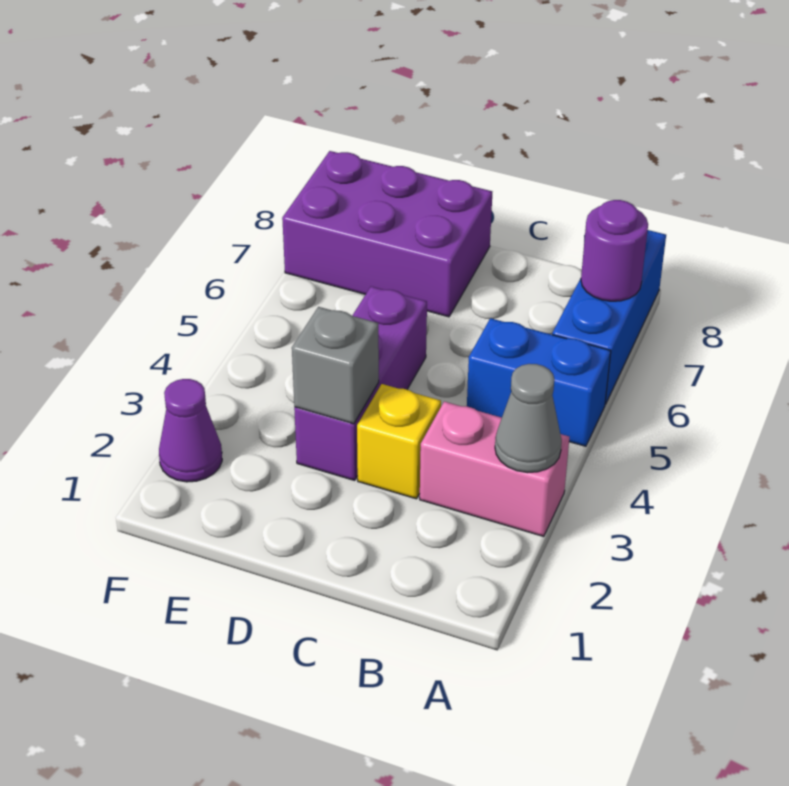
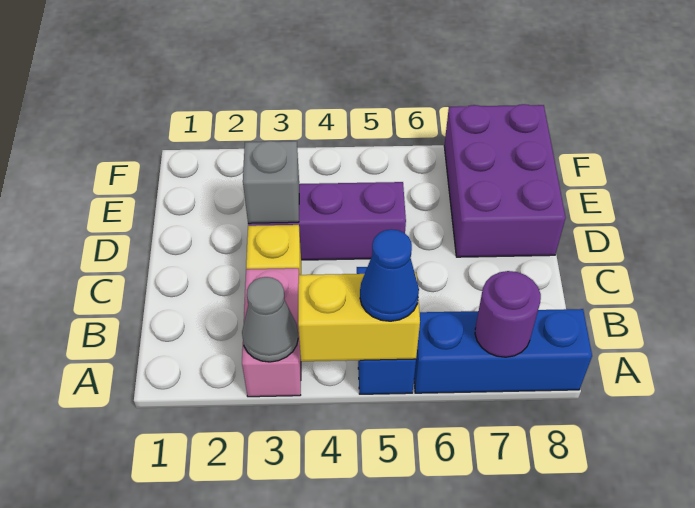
none -> yellow 1x2 brick [298,273,420,361]
none -> blue 1x1 cone [360,229,419,321]
purple 1x1 cone [159,379,222,482] -> none

